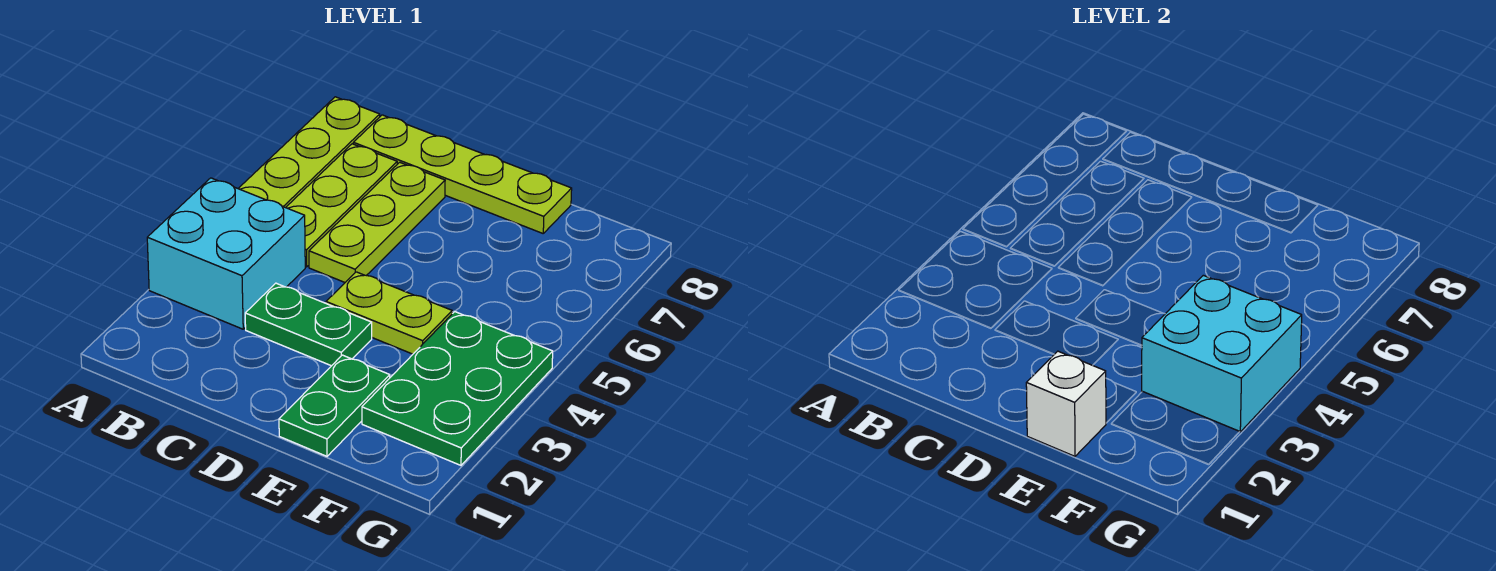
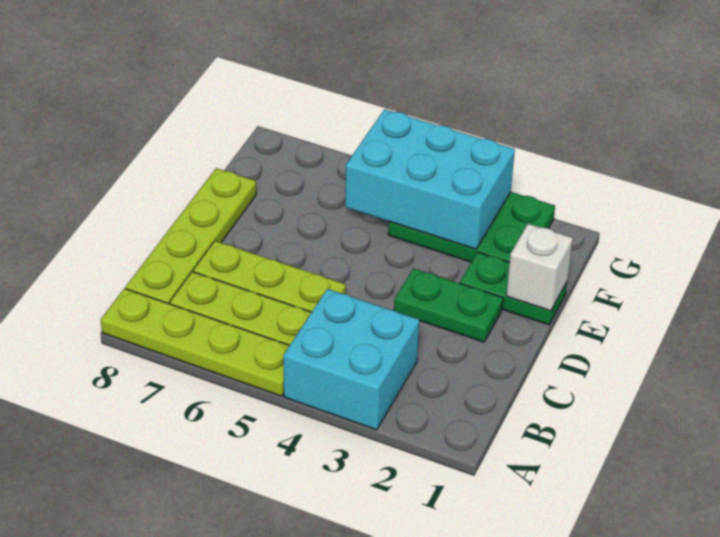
green 1x2 plate [245,283,372,366] -> green 1x2 plate turned to [394,268,503,342]
lime 1x2 plate [326,272,452,354] -> none
cyan 2x2 brick [1142,275,1302,432] -> cyan 2x3 brick [345,109,515,249]

